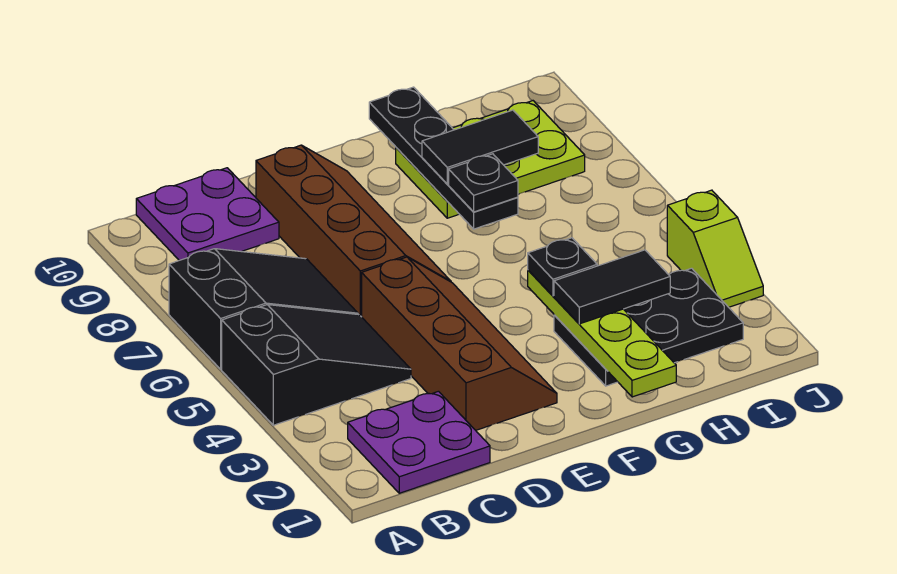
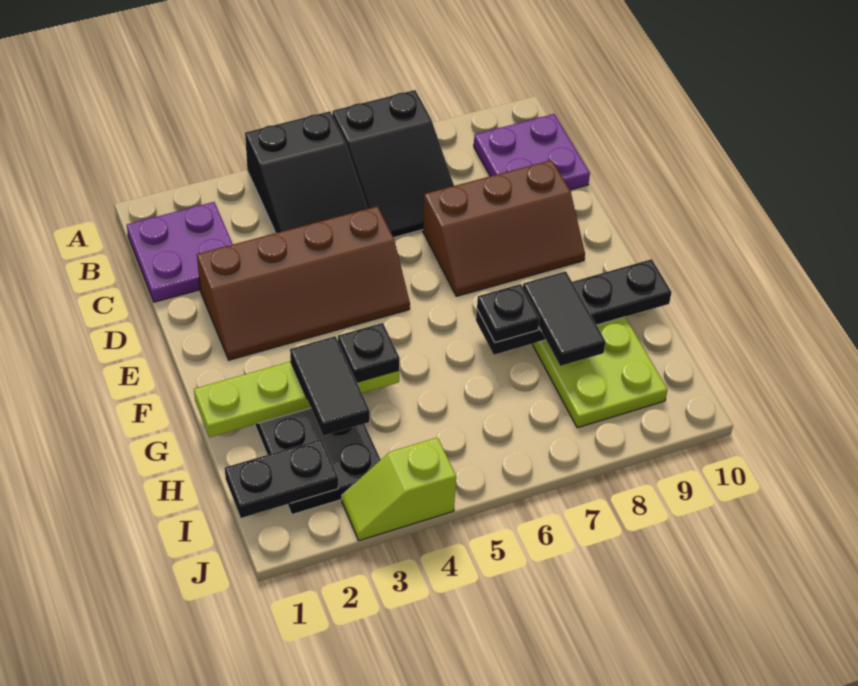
brown 2x4 slope [256,145,451,317] -> brown 2x3 slope [423,160,585,296]
none -> black 1x2 plate [225,439,338,518]

